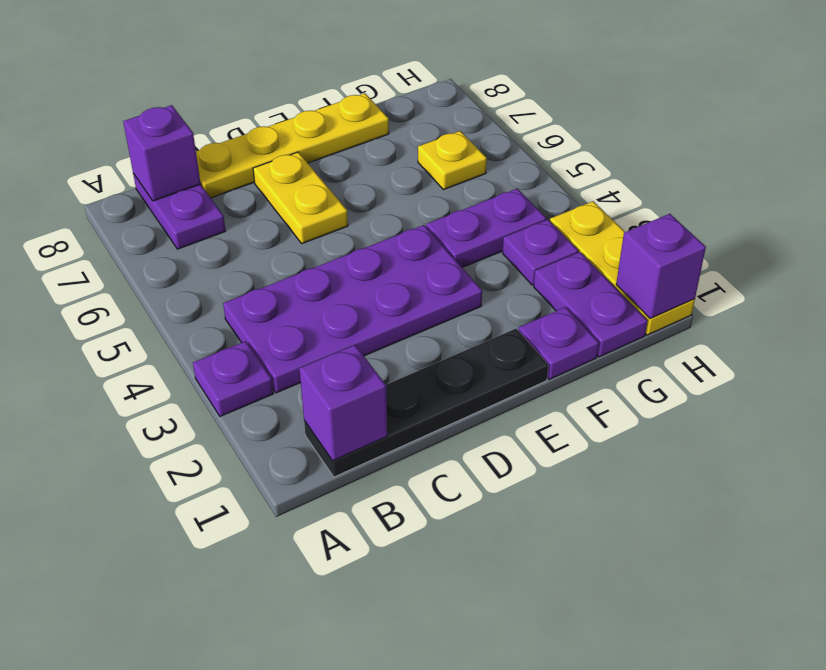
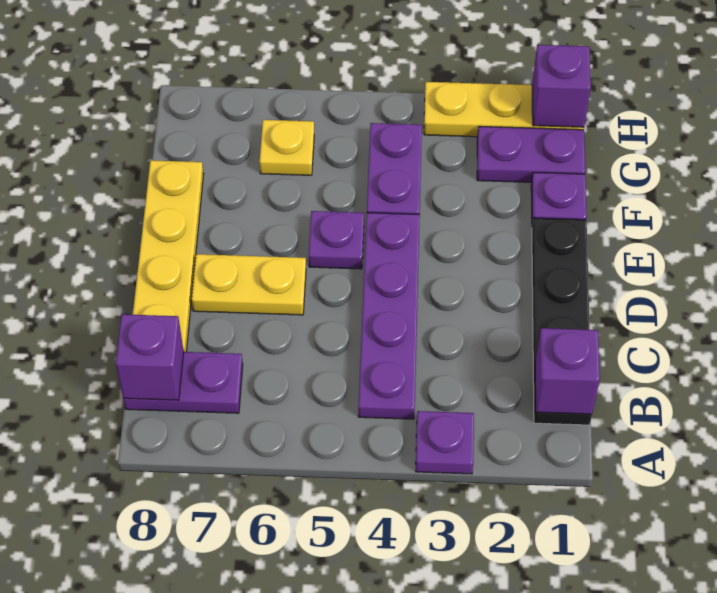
purple 2x4 plate [223,225,482,393] -> purple 1x4 plate [358,213,420,419]
purple 1x1 plate [503,220,578,285] -> purple 1x1 plate moved to [309,211,364,269]

